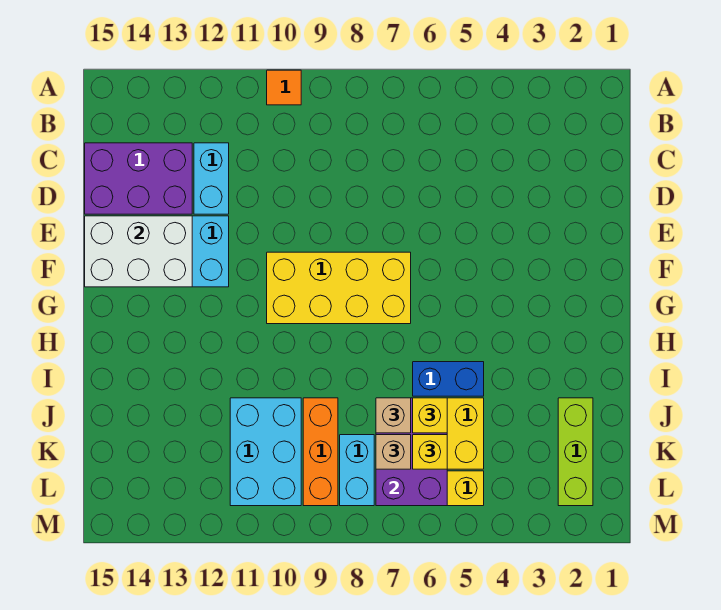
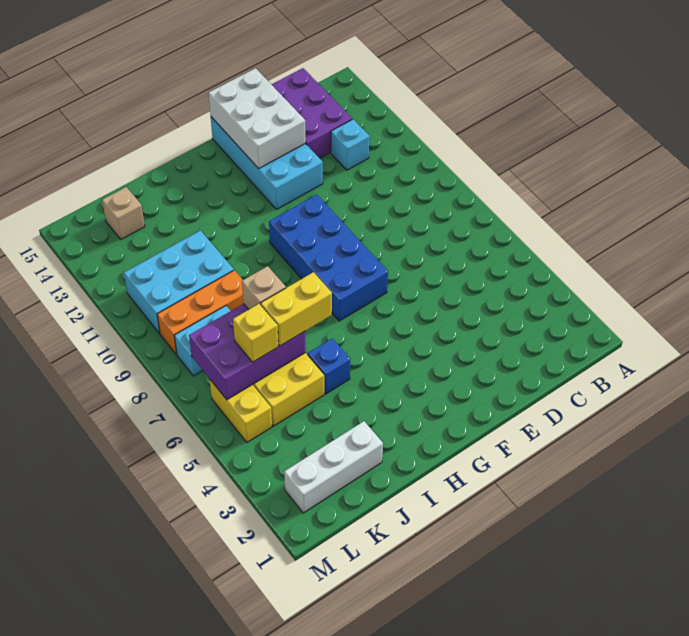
orange 1x1 tile [267,70,301,105] -> none
cyan 1x2 brick [194,143,229,214] -> cyan 1x1 brick [331,119,370,170]
yellow 2x4 brick [267,252,411,324] -> blue 2x4 brick [269,195,388,321]
blue 1x2 brick [413,362,484,396] -> blue 1x1 brick [308,338,350,394]
lime 1x3 brick [558,398,593,506] -> white 1x3 brick [284,421,383,513]
yellow 1x1 brick [413,398,447,433] -> yellow 1x2 brick [261,272,332,346]
tan 1x1 brick [376,435,411,469] -> tan 1x1 brick moved to [102,187,145,239]

